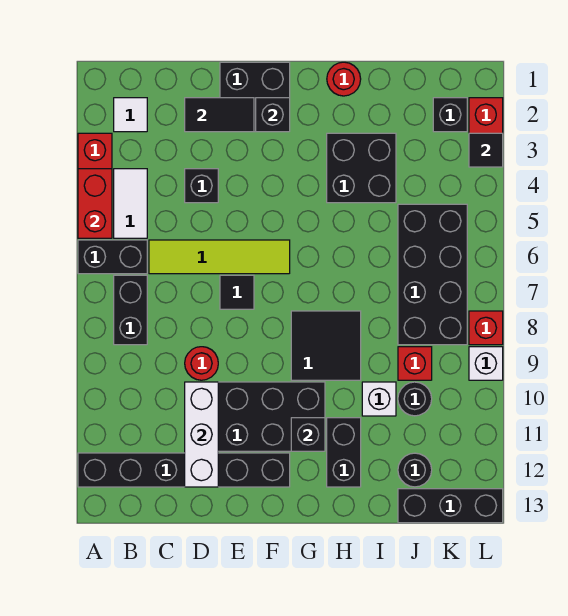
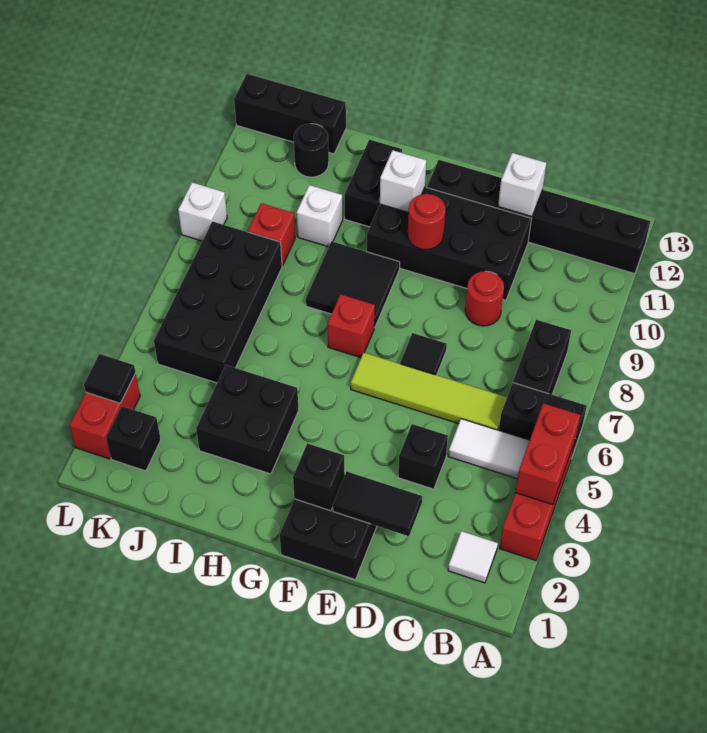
white 1x2 tile [114,169,147,238] -> white 1x2 tile turned to [448,419,530,479]
white 1x3 brick [185,382,218,487] -> white 1x1 brick [498,153,546,217]
black 1x1 brick [291,418,325,451] -> white 1x1 brick [380,150,426,213]
red 1x1 round brick [327,62,361,96] -> red 1x1 round brick moved to [408,194,445,250]
black 1x1 round brick [398,382,432,416] -> none
red 1x1 brick [469,311,503,345] -> red 1x1 brick moved to [328,294,375,358]

